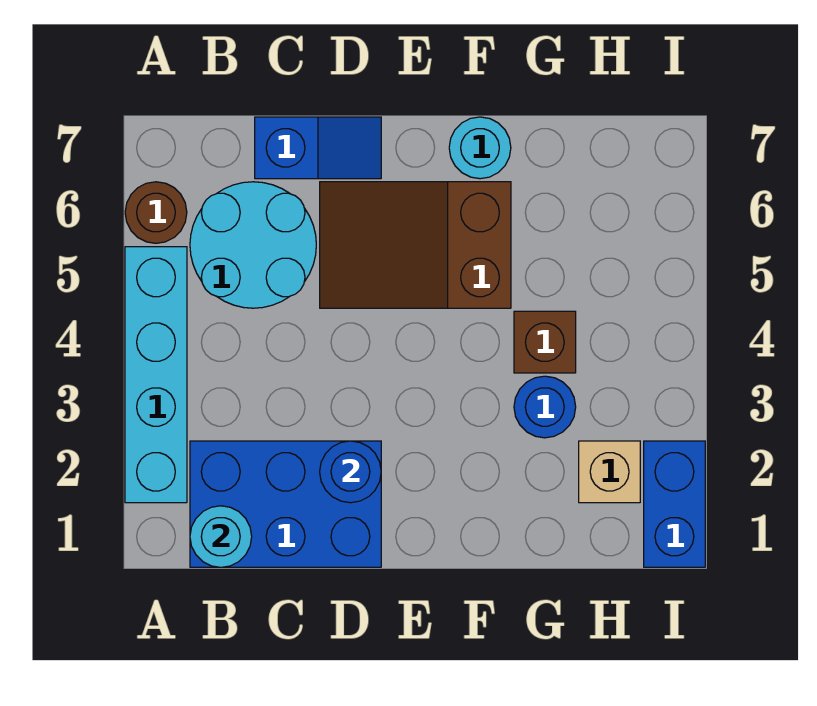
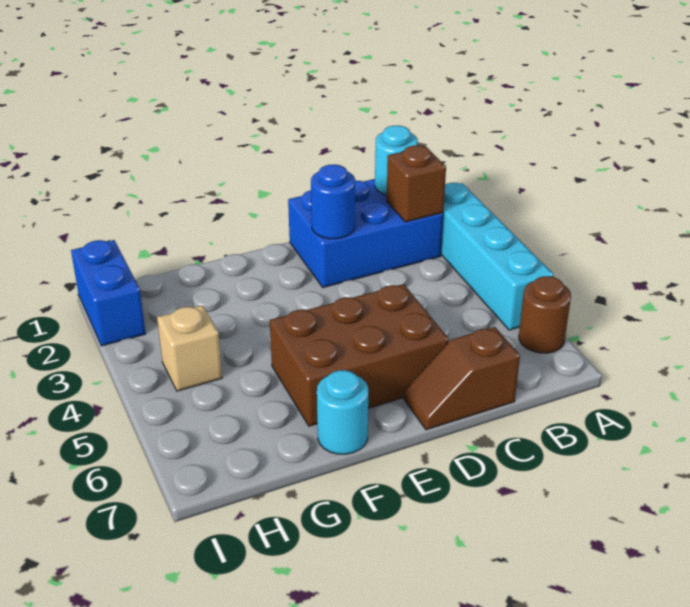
cyan 2x2 round brick [190,182,316,308] -> none
blue 1x2 slope [255,117,381,179] -> brown 1x2 slope [404,327,520,430]
brown 2x3 slope [320,182,511,308] -> brown 2x3 brick [270,284,449,426]
blue 1x1 round brick [514,376,576,438] -> none
brown 1x1 brick [514,311,576,373] -> brown 1x1 brick moved to [387,146,446,222]
tan 1x1 brick [579,441,640,503] -> tan 1x1 brick moved to [157,305,222,391]

